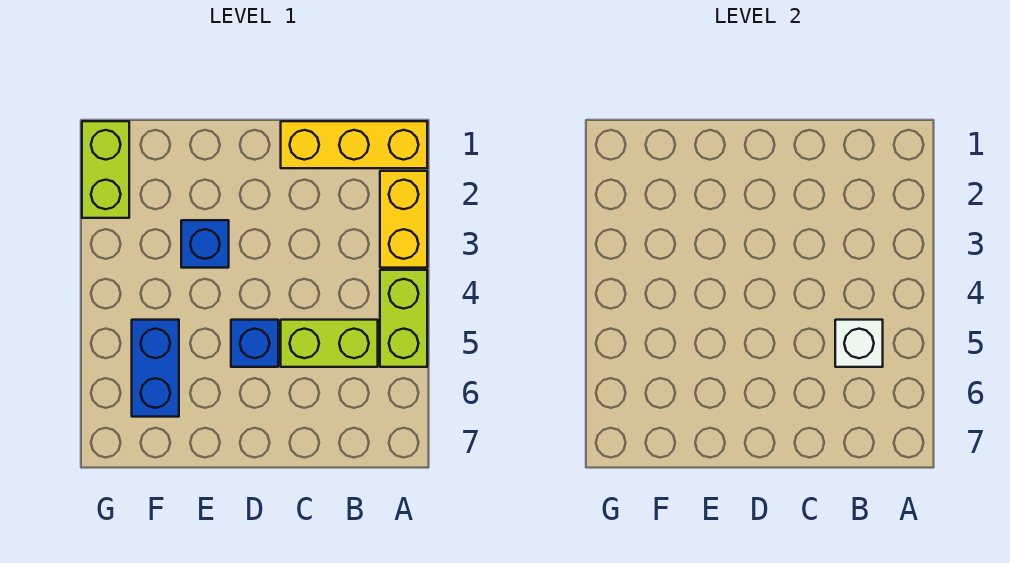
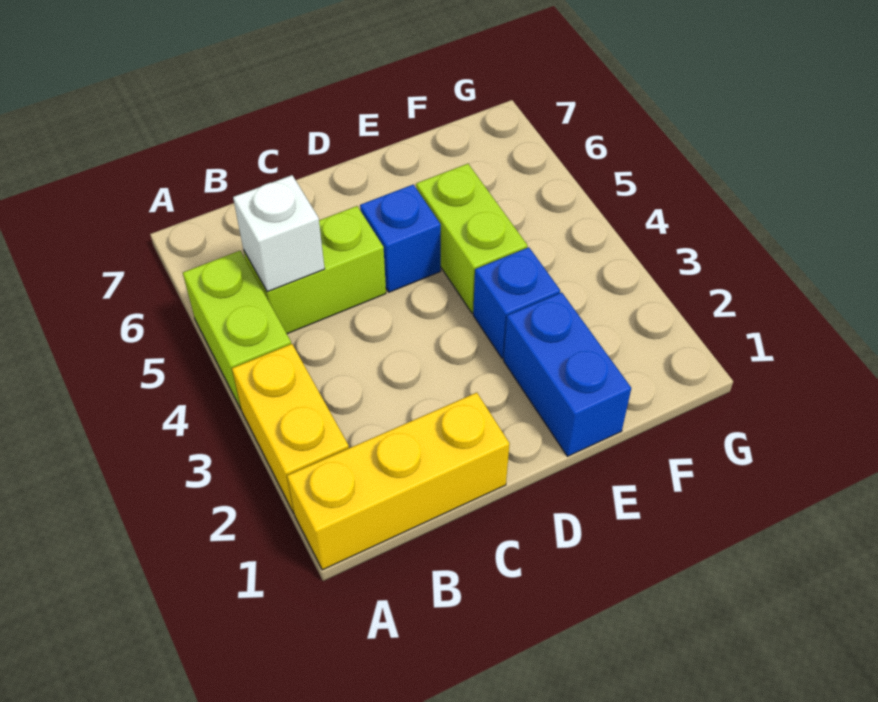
blue 1x2 brick [132,320,179,417] -> blue 1x2 brick moved to [504,292,631,456]
lime 1x2 brick [82,121,129,218] -> lime 1x2 brick moved to [416,164,527,313]

